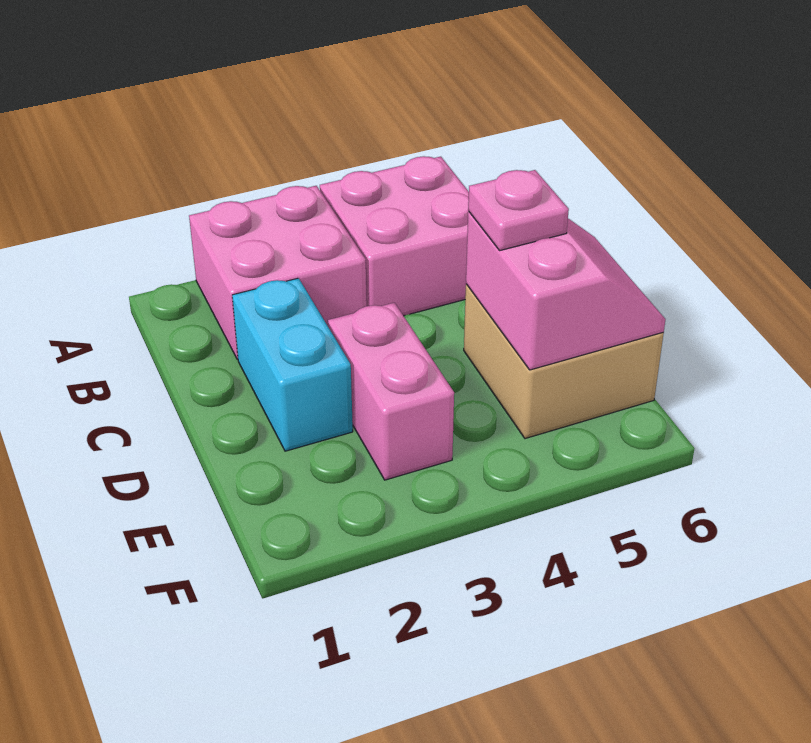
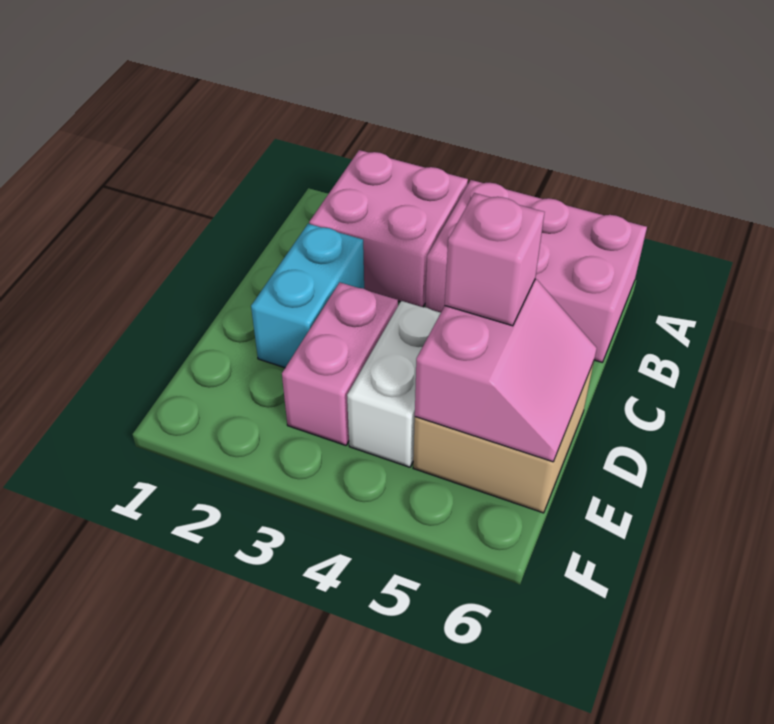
pink 2x2 brick [320,156,469,316] -> pink 2x3 brick [425,180,647,362]
none -> white 1x2 brick [347,301,441,467]
pink 1x1 plate [468,170,569,250] -> pink 1x1 brick [445,193,545,326]

